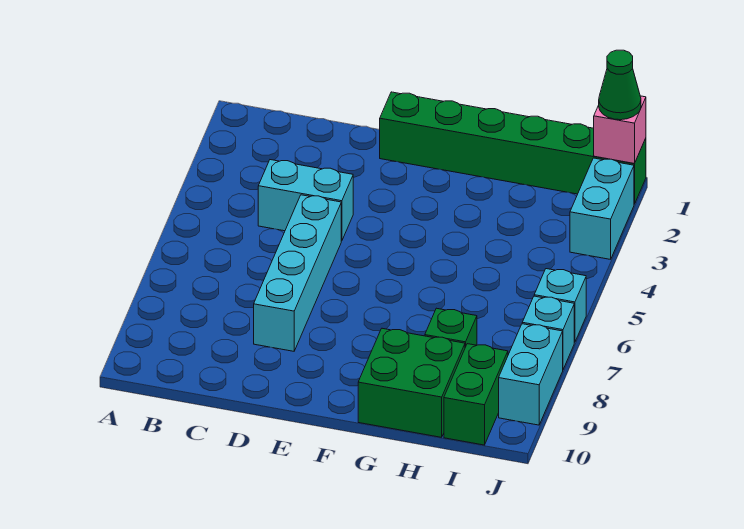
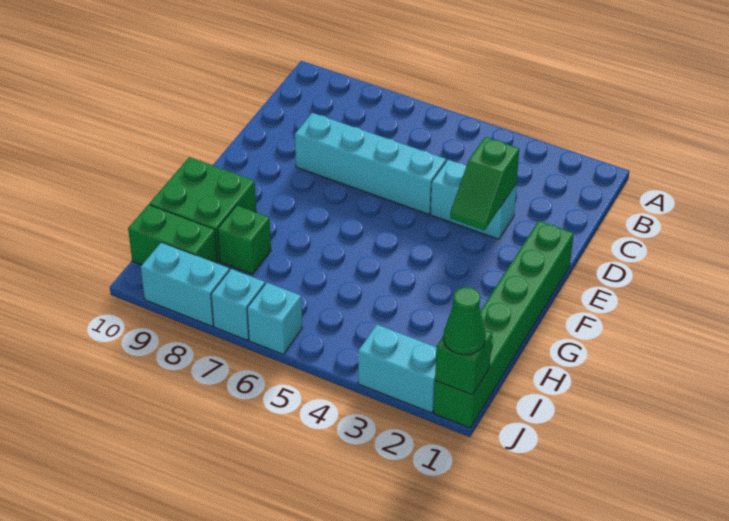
cyan 1x2 brick [258,160,353,241] -> cyan 1x2 brick turned to [431,160,517,239]
none -> green 1x2 slope [450,137,519,230]
pink 1x1 brick [594,96,646,164] -> green 1x1 brick [435,330,492,395]

